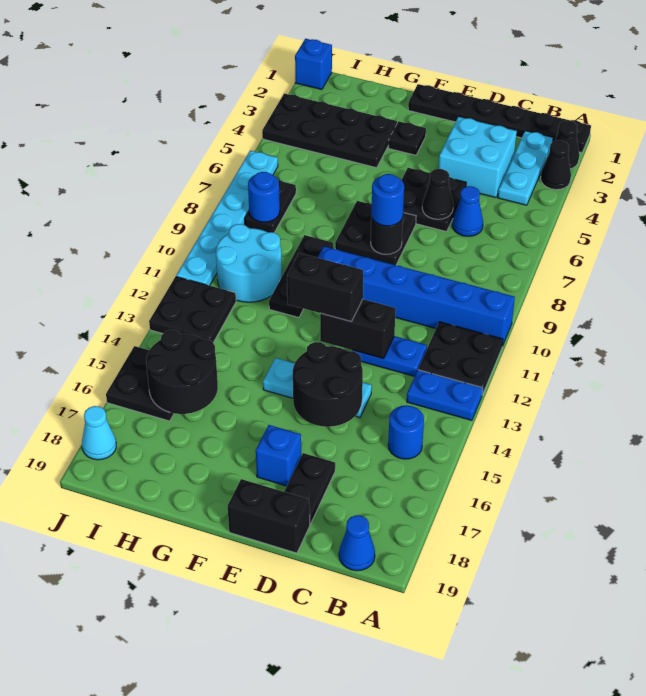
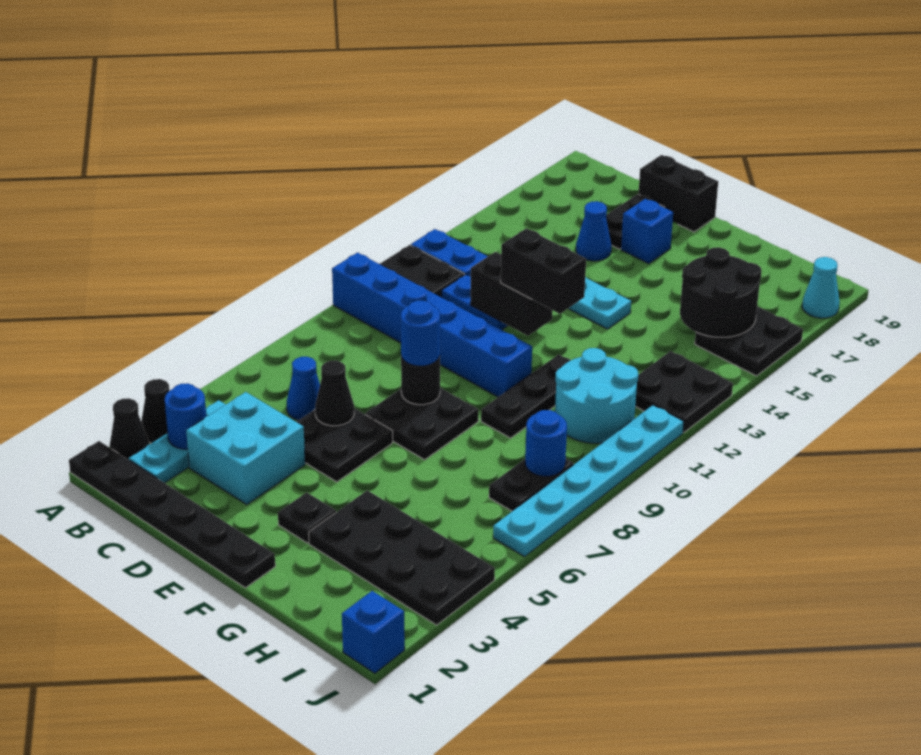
blue 1x1 round brick [388,405,424,459] -> blue 1x1 round brick moved to [165,383,206,449]
blue 1x1 cone [339,515,375,571] -> blue 1x1 cone moved to [576,201,612,261]
black 2x2 round brick [293,342,363,427] -> none

